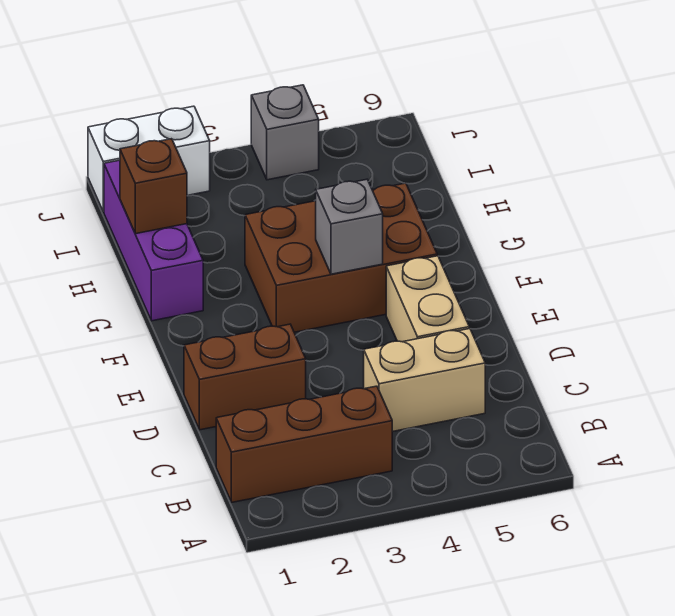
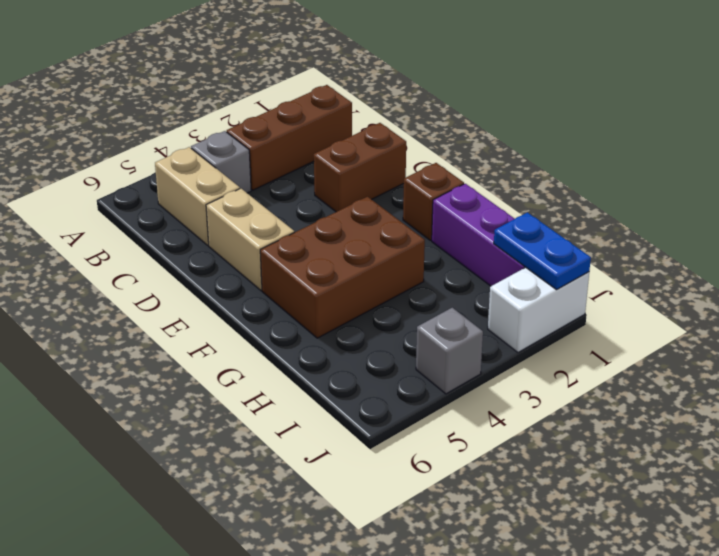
tan 1x2 brick [364,328,485,432] -> tan 1x2 brick turned to [155,147,240,245]
grey 1x1 brick [316,179,383,274] -> grey 1x1 brick moved to [191,131,251,193]
brown 1x1 brick [120,139,187,234] -> brown 1x1 brick moved to [403,163,464,240]
none -> blue 1x2 plate [494,212,591,290]

